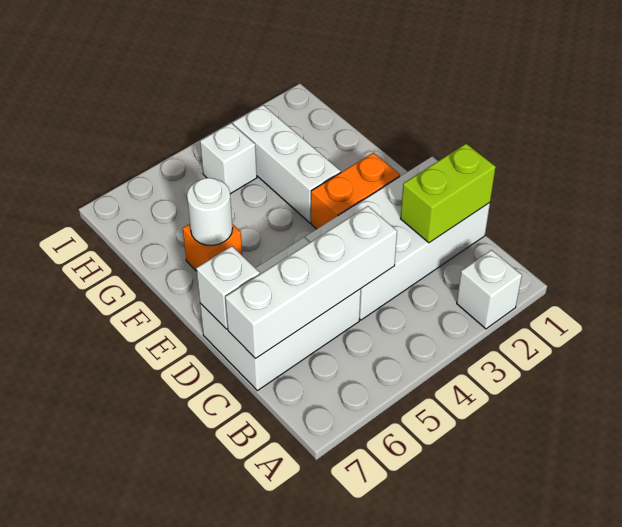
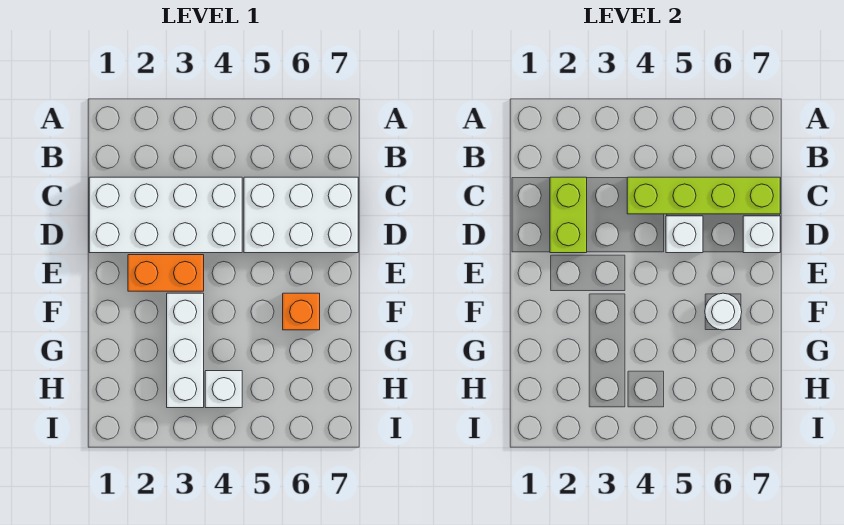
white 1x1 brick [457,250,522,329] -> white 1x1 brick moved to [666,216,703,253]
lime 1x2 brick [400,144,496,243] -> lime 1x2 brick turned to [550,177,587,253]
white 1x4 brick [225,206,397,358] -> lime 1x4 brick [627,177,780,214]

